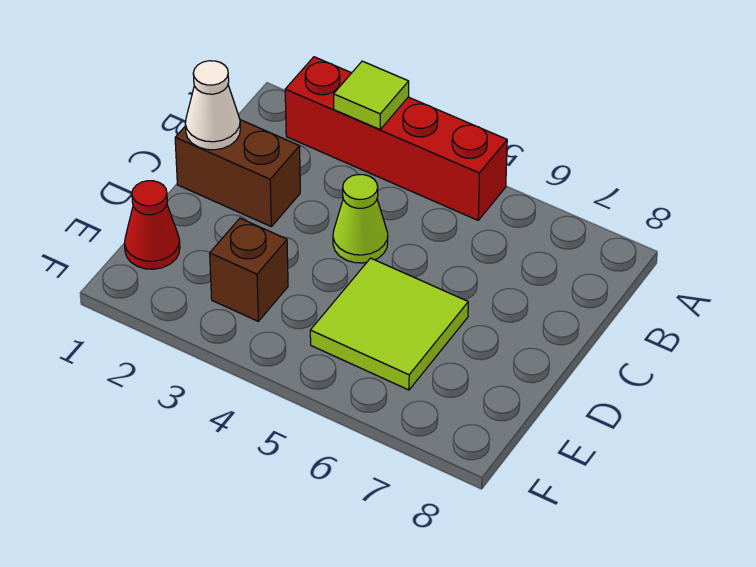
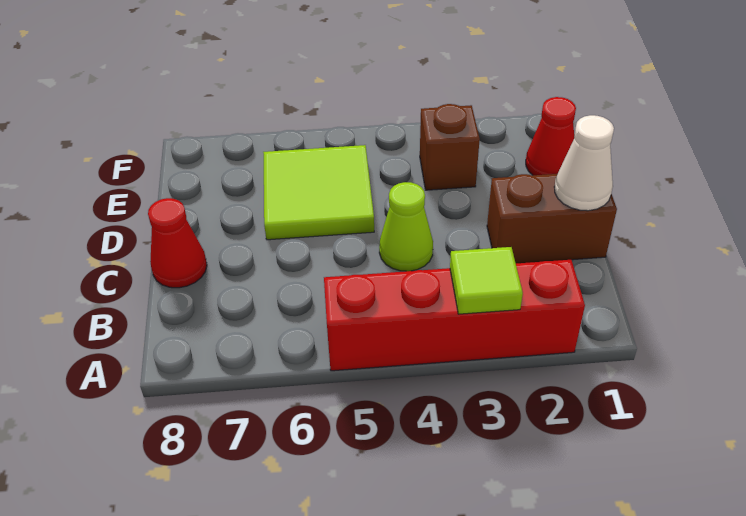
none -> red 1x1 cone [148,198,207,288]

